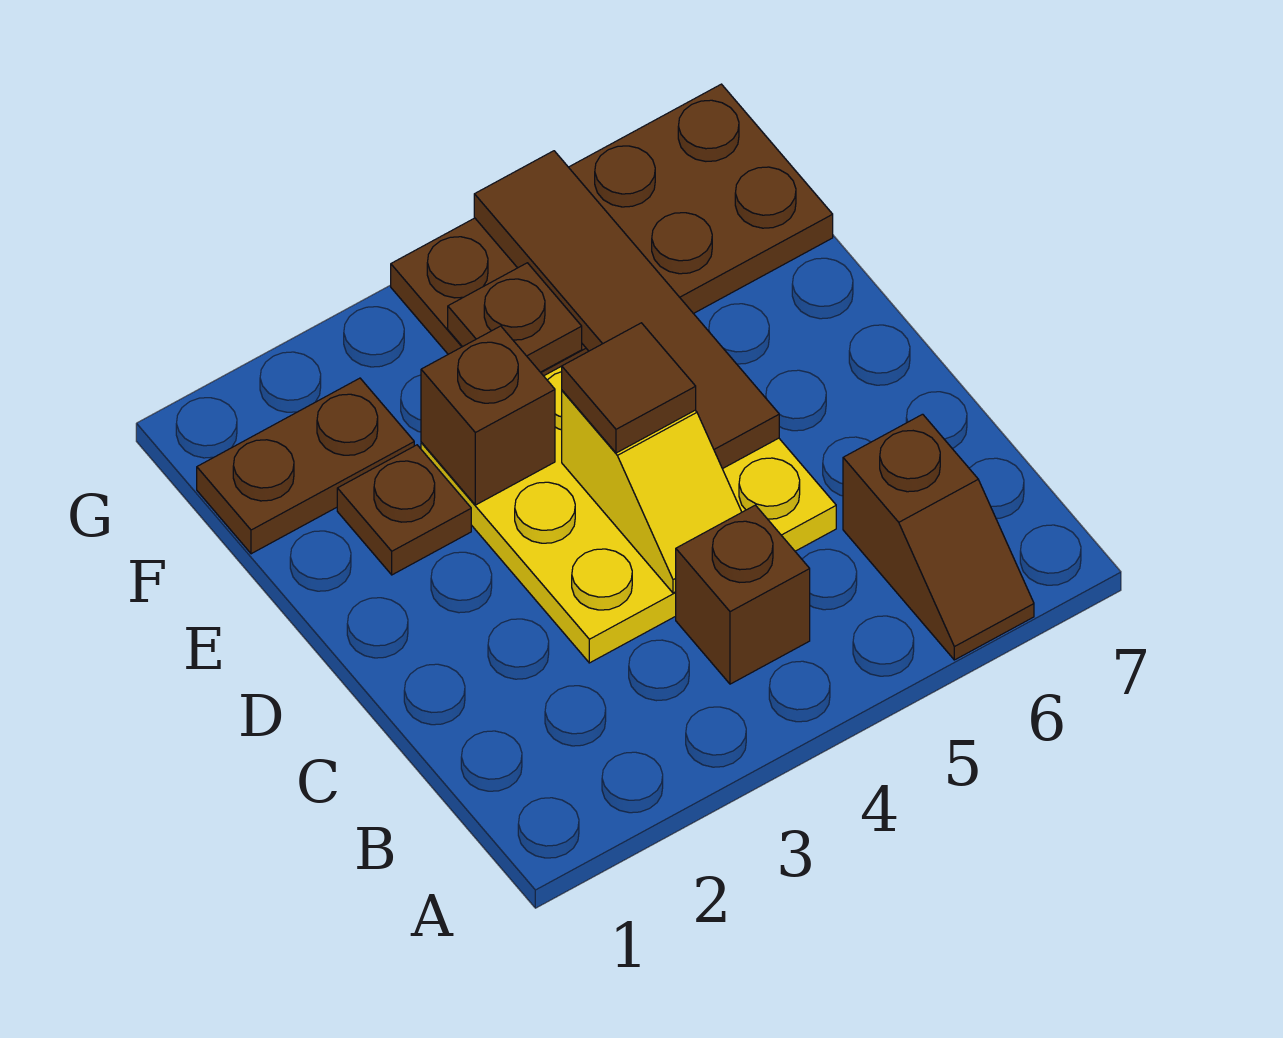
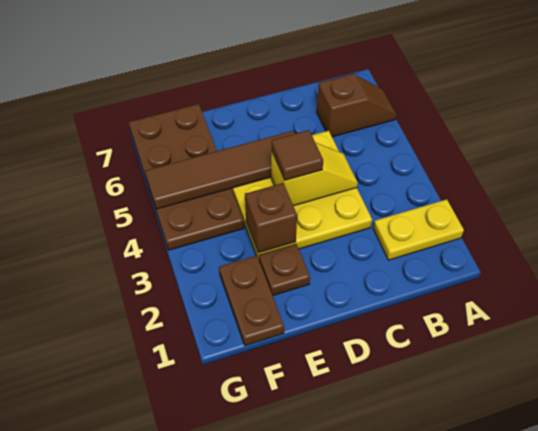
none -> yellow 1x2 plate [373,199,464,260]
brown 1x1 brick [676,505,810,684] -> none
brown 1x1 plate [448,263,582,372] -> none

